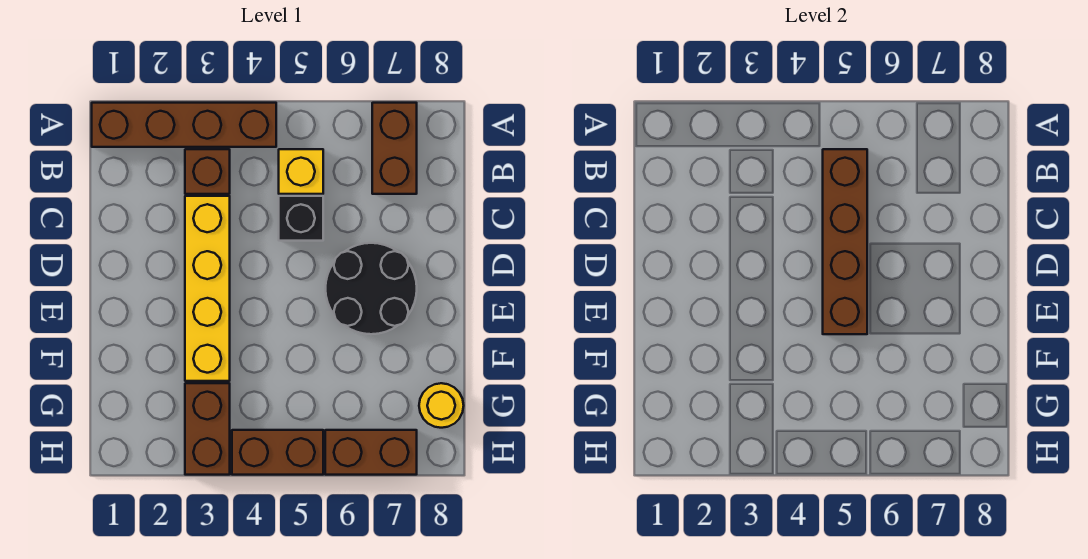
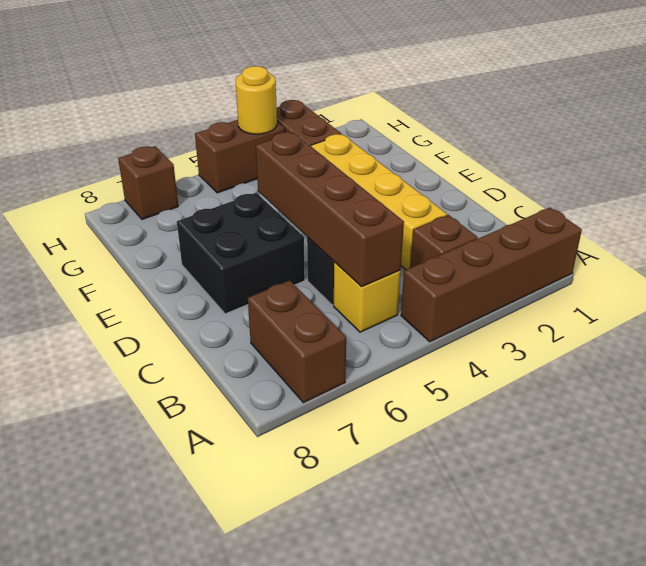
black 2x2 round brick [325,243,417,334] -> black 2x2 brick [177,193,305,314]
yellow 1x1 round brick [419,383,464,428] -> yellow 1x1 round brick moved to [235,66,277,134]
brown 1x2 brick [325,430,417,475] -> brown 1x1 brick [118,146,178,219]

